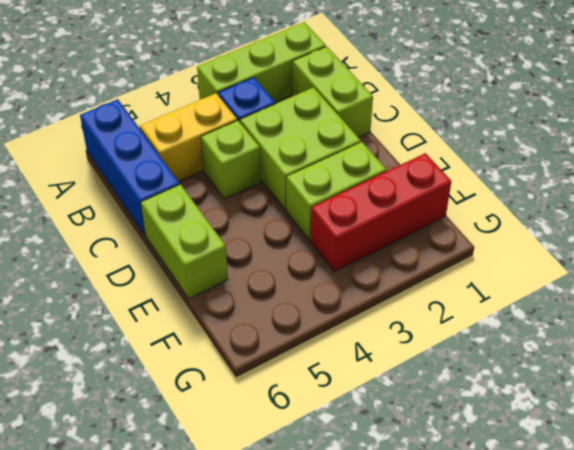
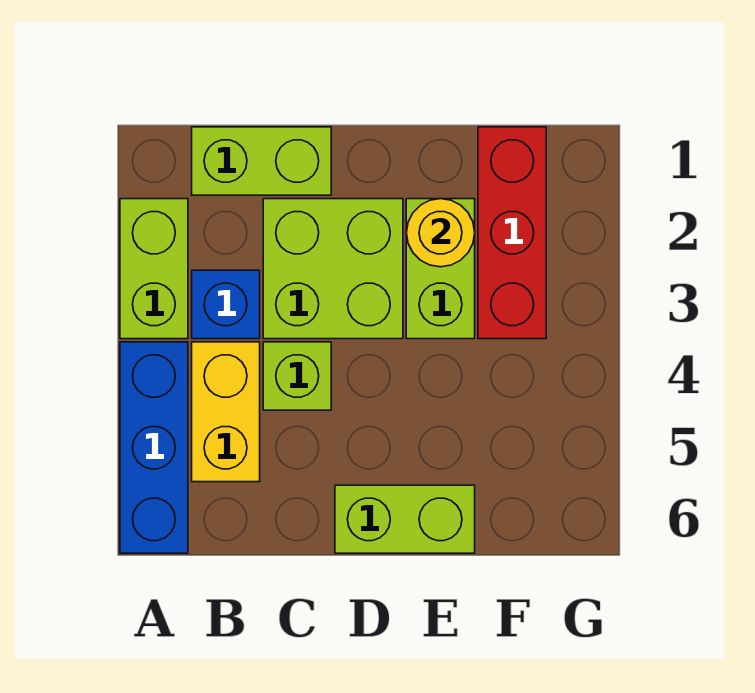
lime 1x3 brick [197,22,326,103] -> lime 1x2 brick [120,199,188,339]
blue 1x3 brick [80,99,180,235] -> blue 1x3 brick turned to [120,342,188,553]
none -> yellow 1x1 round brick [407,199,475,267]

